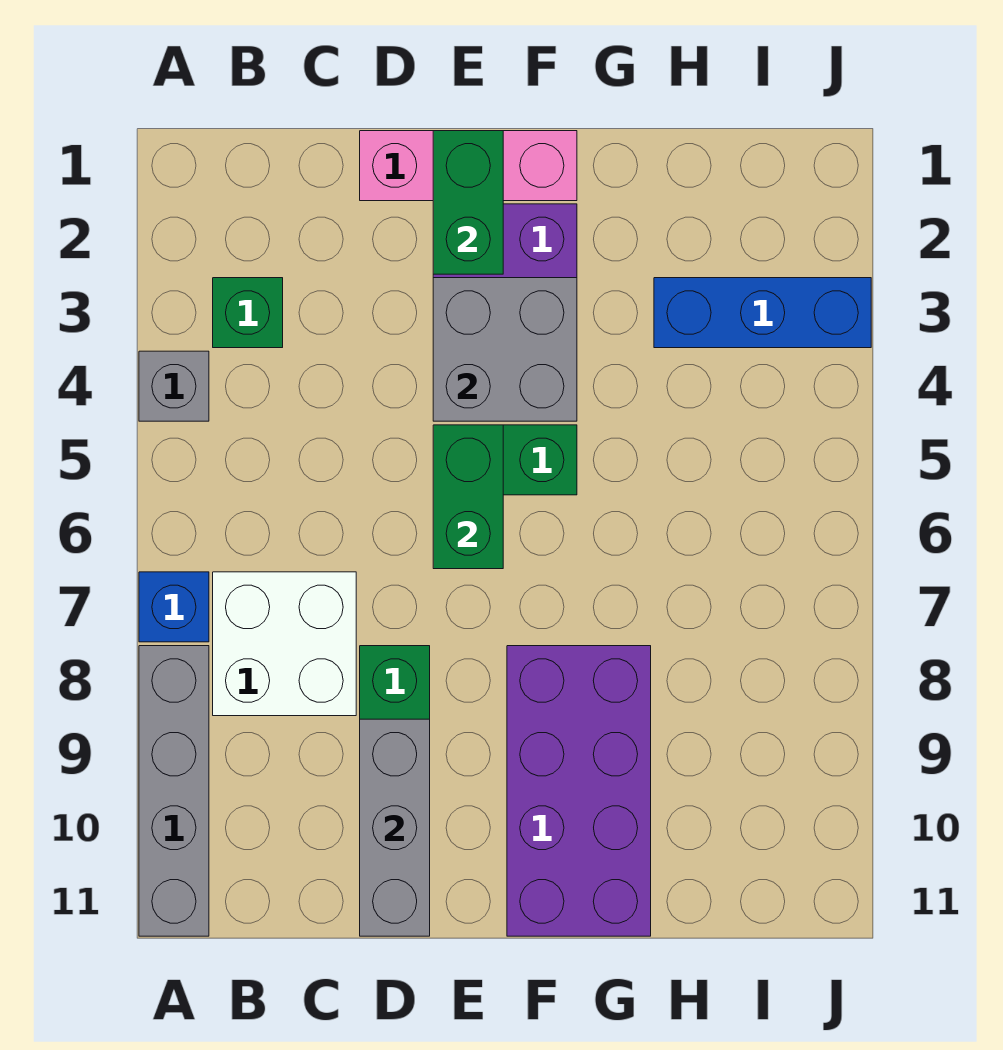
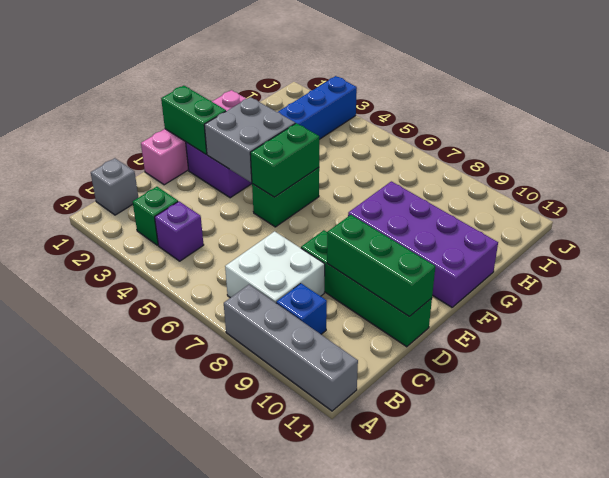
grey 1x1 brick [139,351,209,421] -> grey 1x1 brick moved to [91,158,138,215]
blue 1x1 brick [139,572,209,642] -> blue 1x1 brick moved to [276,283,327,334]
none -> purple 1x1 brick [155,201,204,261]
pink 1x3 brick [360,131,577,201] -> pink 1x4 brick [141,90,246,185]
grey 1x3 brick [360,719,430,936] -> green 1x3 brick [327,215,435,316]
green 1x2 brick [433,425,503,569] -> green 1x2 brick turned to [250,123,319,197]

